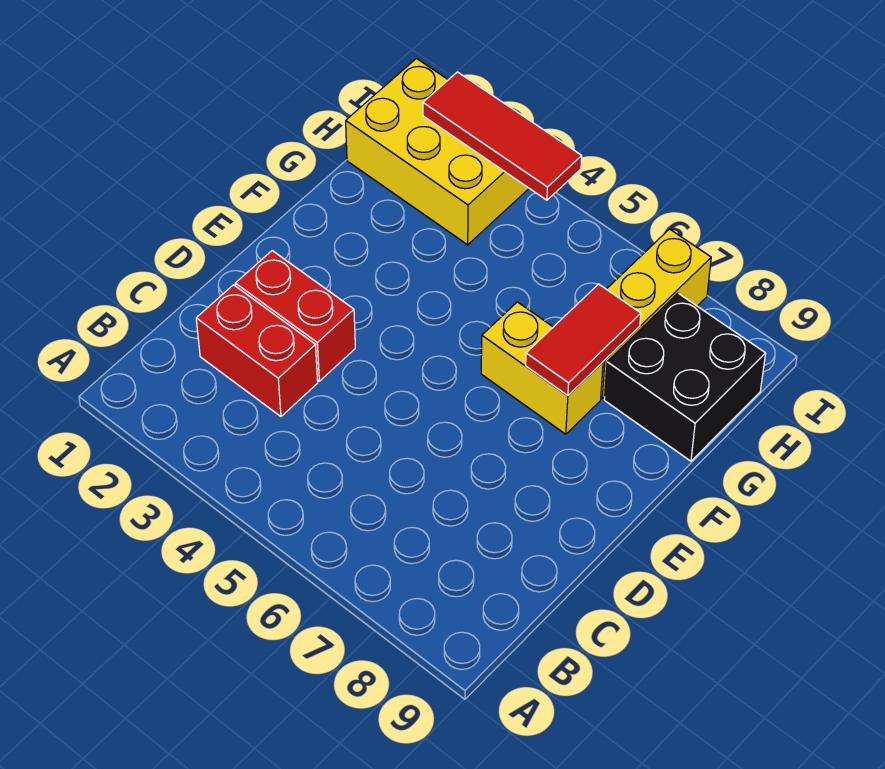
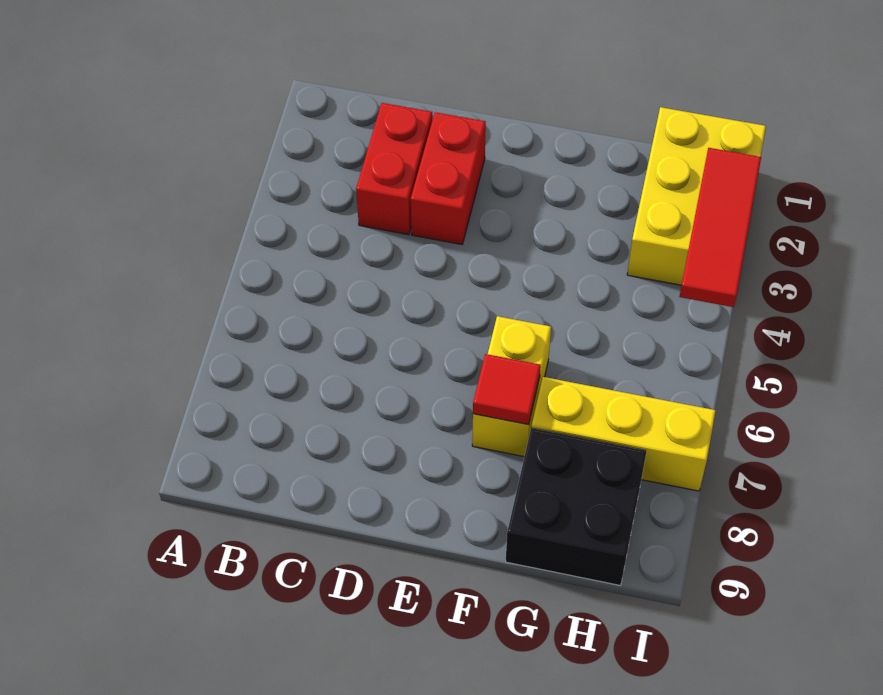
red 1x2 tile [526,284,641,395] -> red 1x1 tile [473,354,541,425]

